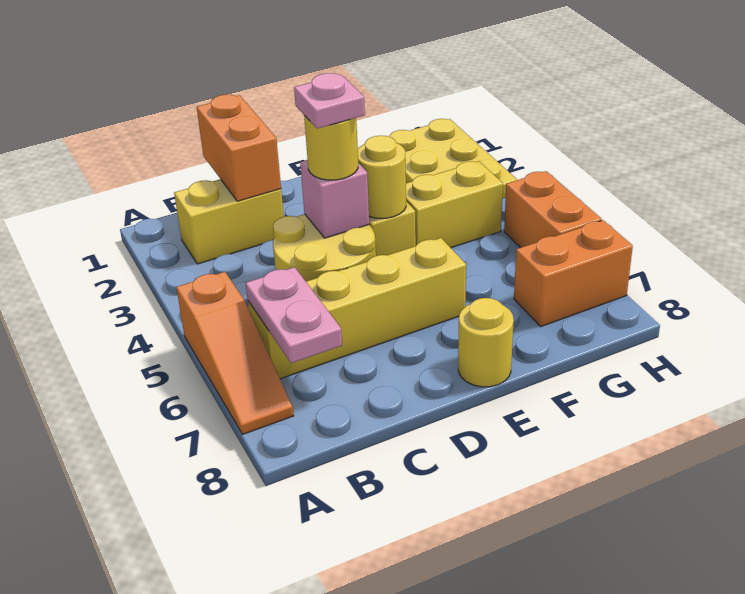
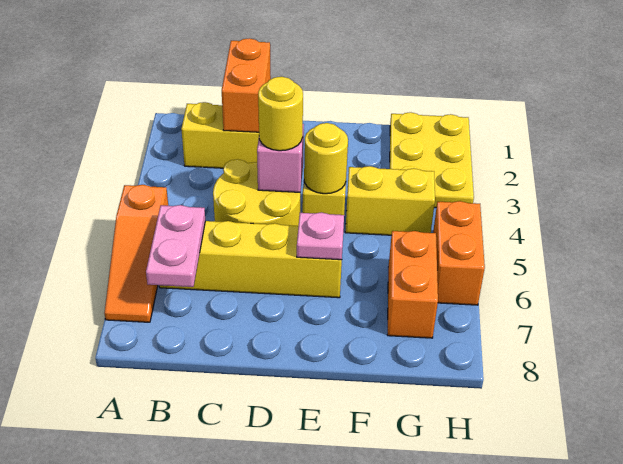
pink 1x1 plate [294,73,365,129] -> pink 1x1 plate moved to [297,212,344,260]
yellow 1x1 round brick [458,298,514,387] -> none
orange 1x2 brick [514,220,633,326] -> orange 1x2 brick turned to [388,231,438,338]

